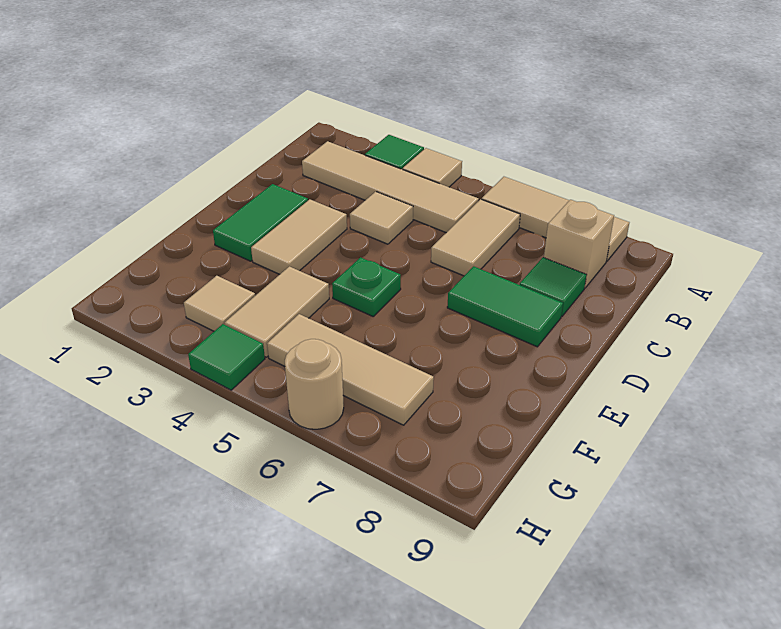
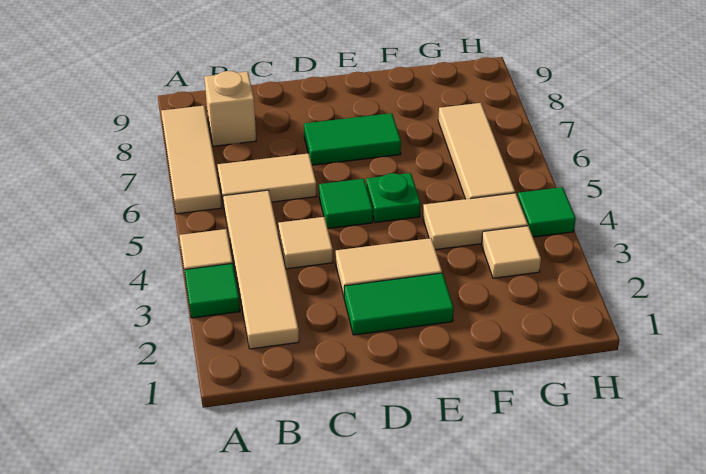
green 1x1 tile [520,257,586,316] -> green 1x1 tile moved to [319,179,373,229]
green 1x2 tile [447,266,563,347] -> green 1x2 tile turned to [304,113,401,165]
tan 1x1 round brick [285,339,344,429] -> none

